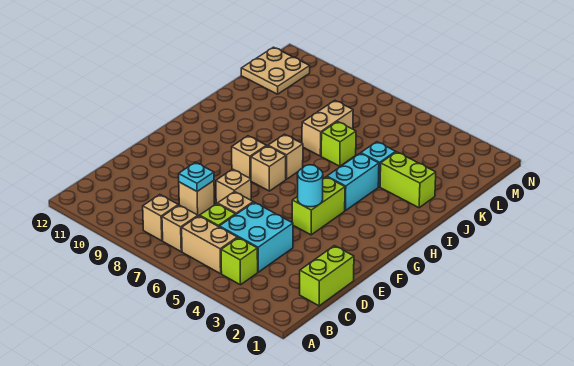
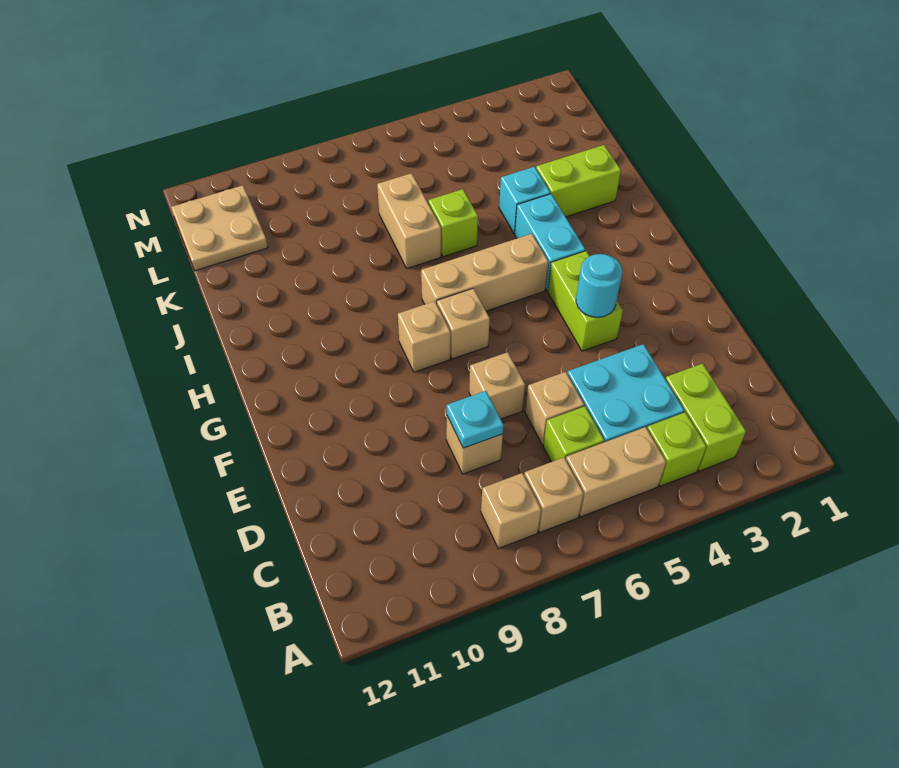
lime 1x2 brick [300,246,354,306] -> lime 1x2 brick moved to [666,363,746,471]
tan 1x1 brick [268,134,303,179] -> tan 1x3 brick [421,234,548,311]

